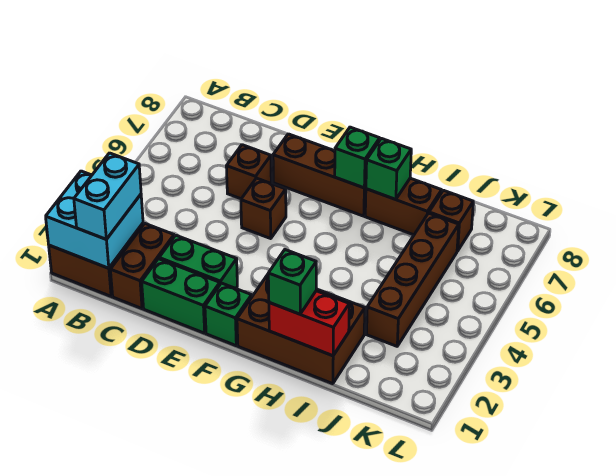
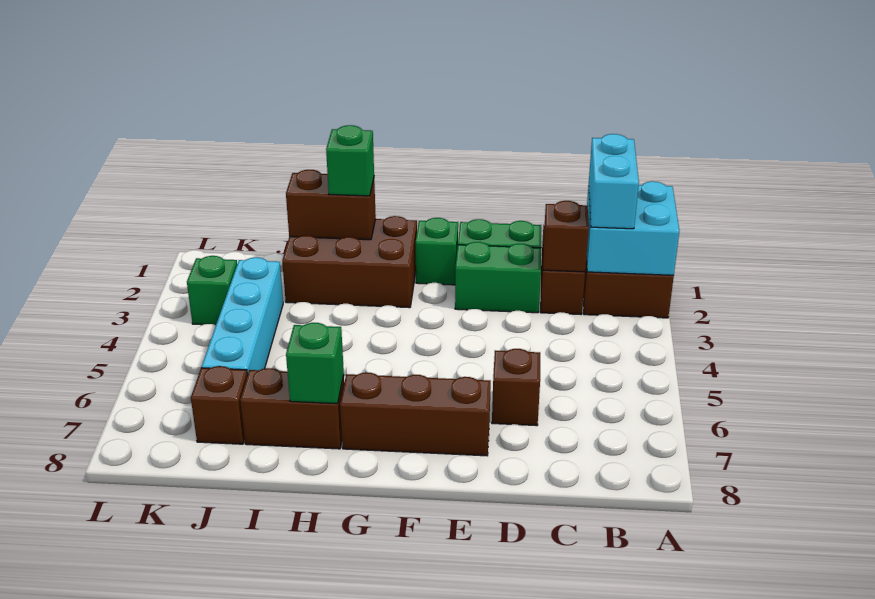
brown 1x1 brick [241,178,286,238] -> brown 1x1 brick moved to [543,201,589,272]
green 1x1 brick [335,127,380,188] -> green 1x1 brick moved to [187,256,237,325]
red 1x2 brick [269,291,349,356] -> brown 1x2 brick [286,170,376,240]
brown 1x4 brick [367,213,459,346] -> cyan 1x4 brick [202,257,283,375]

